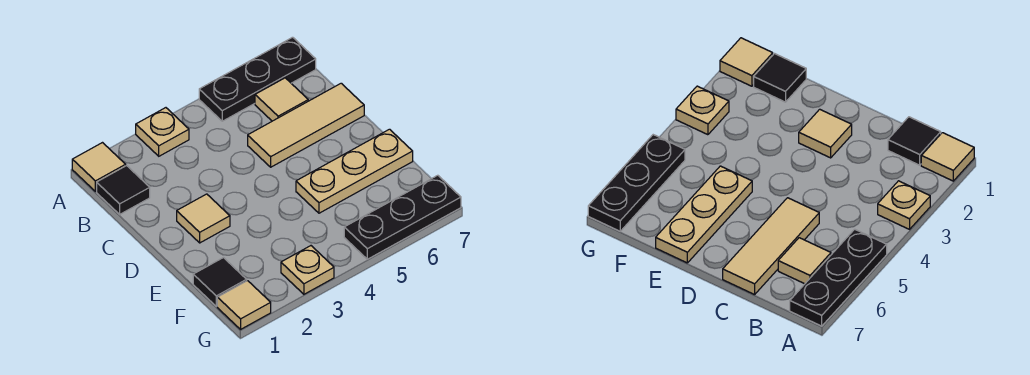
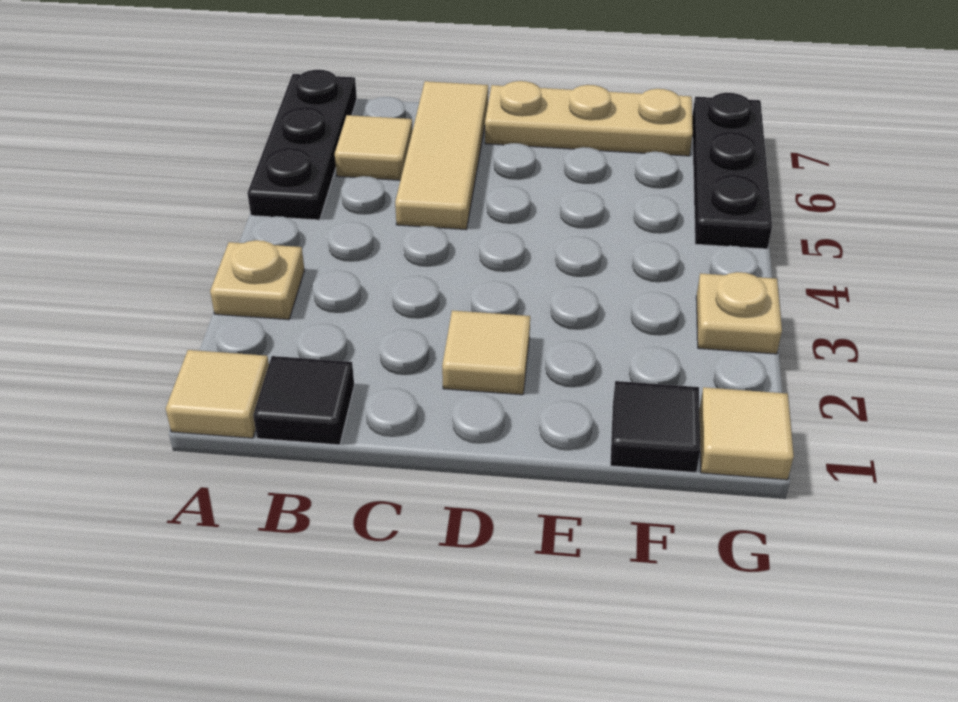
tan 1x3 plate [296,129,413,213] -> tan 1x3 plate turned to [485,81,693,156]

